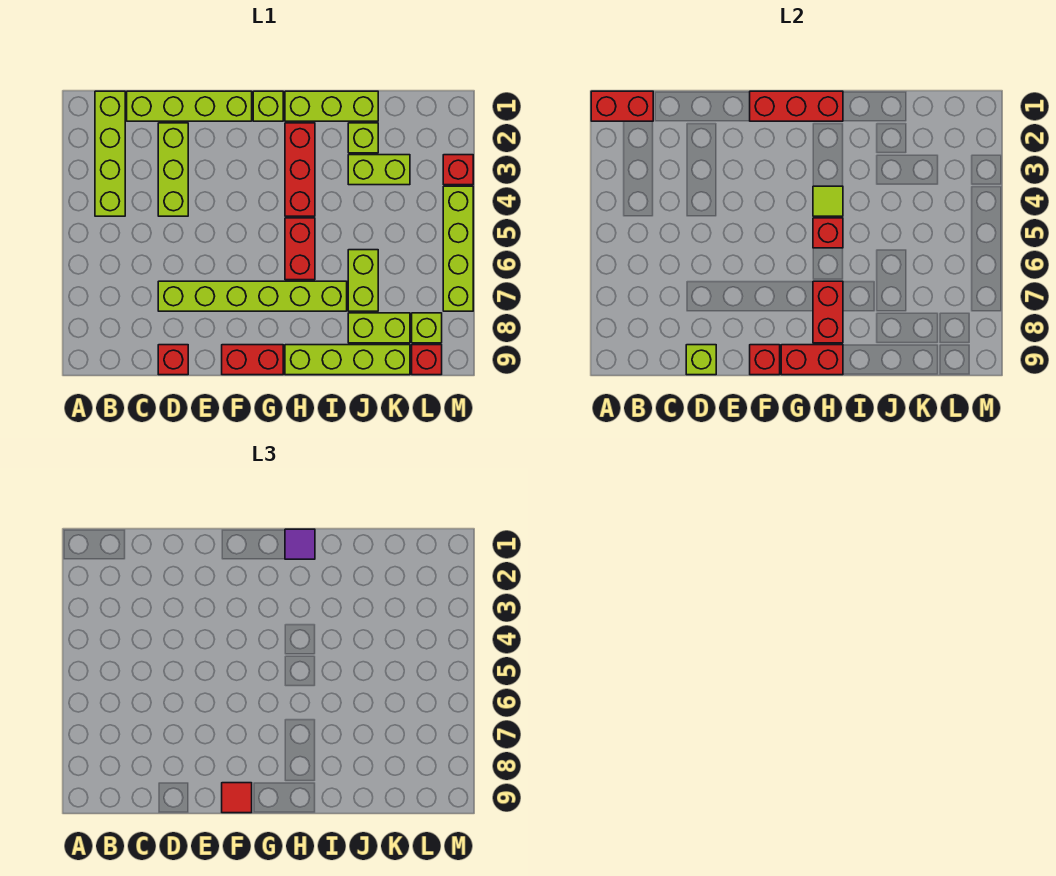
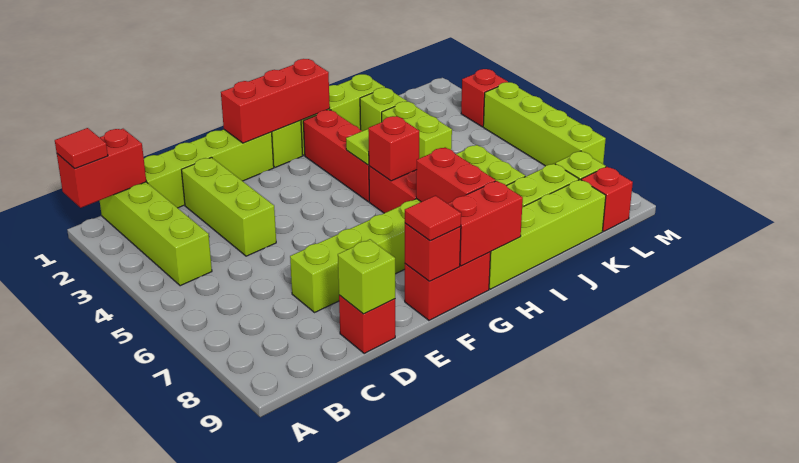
none -> red 1x1 tile [55,128,108,169]
purple 1x1 tile [285,529,315,559] -> none
lime 1x2 brick [348,155,410,185] -> lime 1x2 brick turned to [382,102,452,158]

